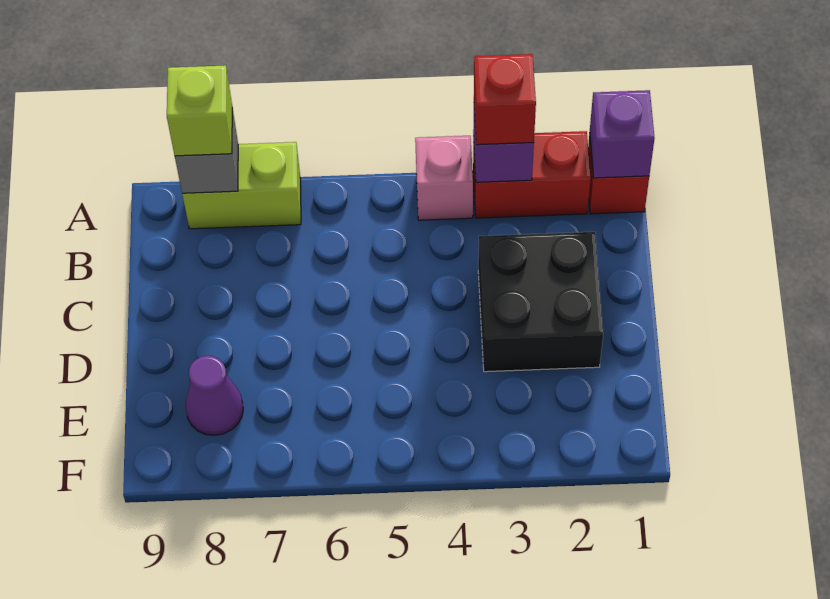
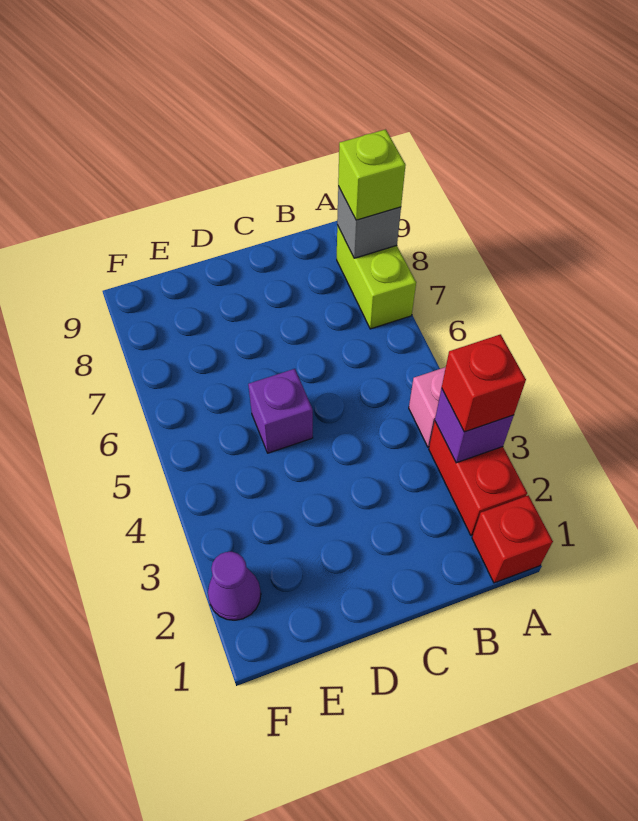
purple 1x1 brick [590,90,654,178] -> purple 1x1 brick moved to [248,369,313,453]
black 2x2 brick [478,232,603,372] -> none
purple 1x1 cone [185,356,243,435] -> purple 1x1 cone moved to [208,552,261,620]

